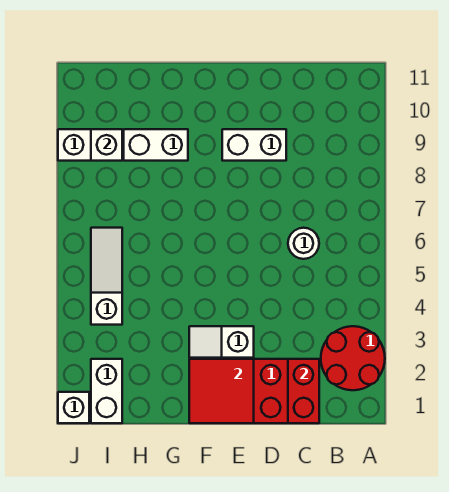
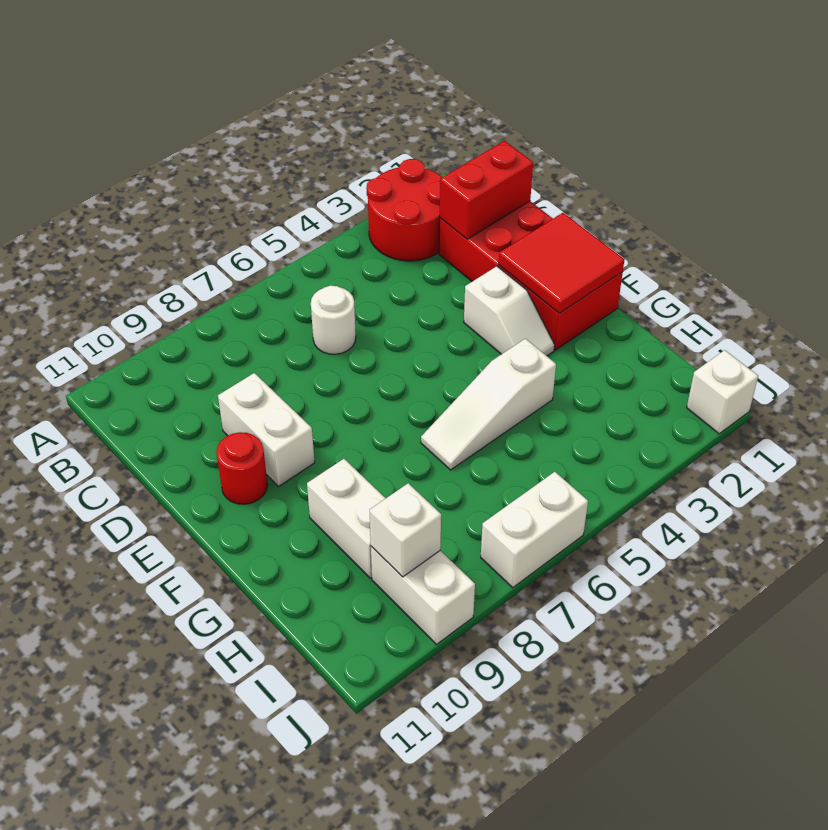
none -> red 1x1 round brick [216,432,268,504]
white 1x2 brick [91,359,122,423] -> white 1x2 brick moved to [481,472,588,588]
white 1x3 slope [91,228,122,325] -> white 1x3 slope moved to [421,339,556,470]

